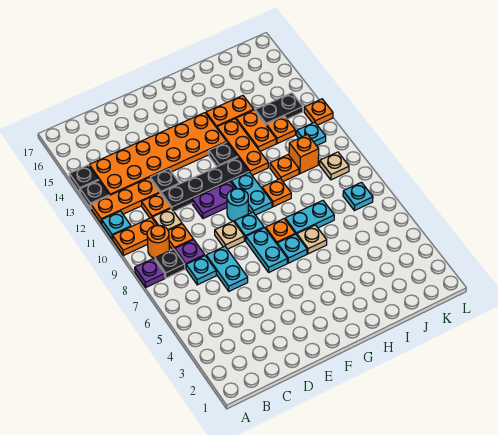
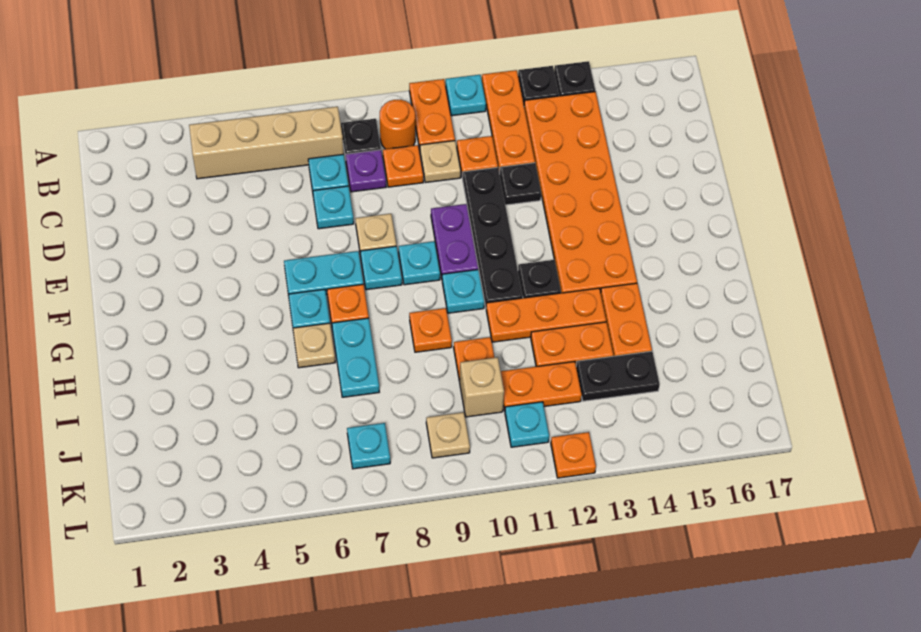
purple 1x1 plate [135,258,165,287] -> none
none -> tan 1x4 brick [189,107,344,179]
cyan 1x2 plate [206,246,248,291] -> cyan 1x1 plate [313,186,354,229]
cyan 1x1 round brick [227,189,248,221] -> cyan 1x1 plate [399,241,440,285]
cyan 1x2 plate [231,172,272,215] -> cyan 1x1 plate [442,270,484,313]
orange 1x1 brick [289,134,319,174] -> tan 1x1 brick [460,357,504,417]
orange 1x1 plate [266,116,295,144] -> orange 1x2 plate [501,362,582,411]
black 1x2 plate [255,93,303,125] -> black 1x2 plate turned to [576,351,660,401]

